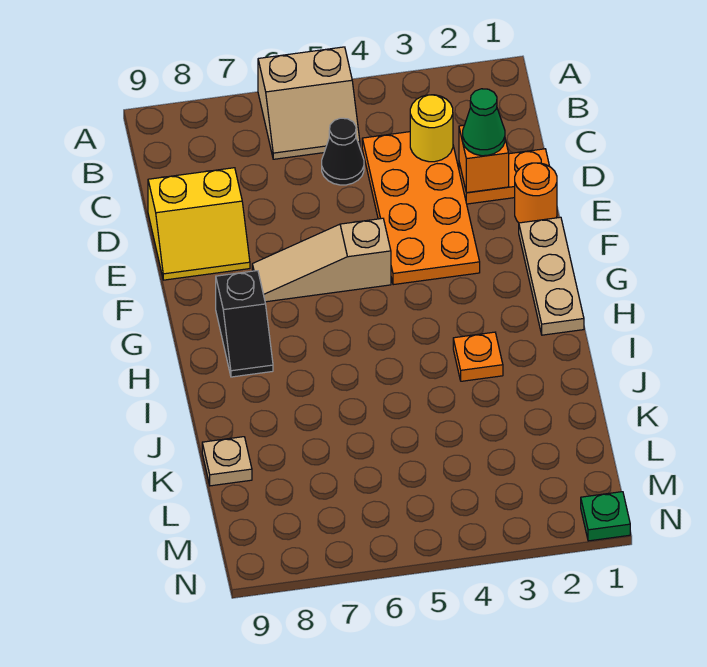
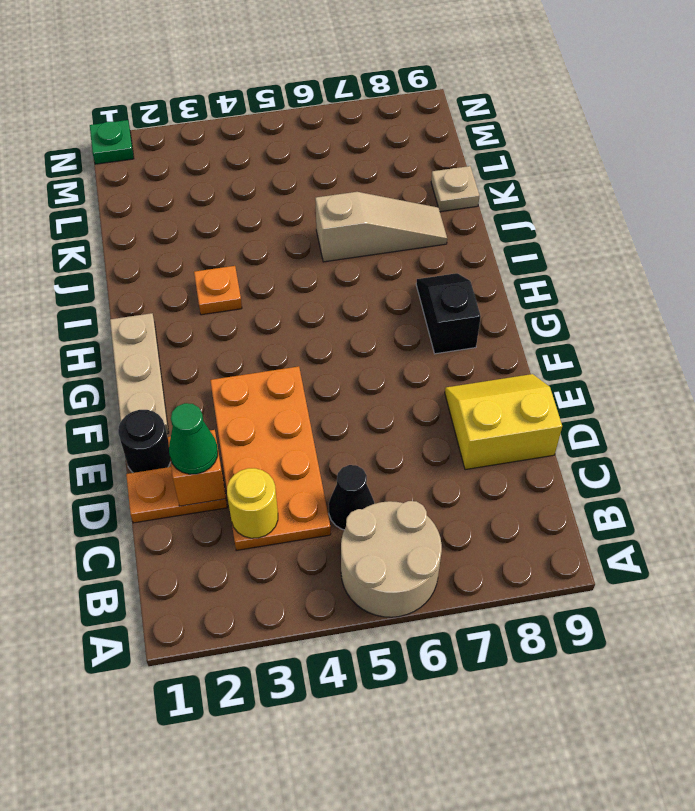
tan 2x2 slope [258,47,360,159] -> tan 2x2 round brick [341,501,442,617]
orange 1x1 round brick [515,163,557,223] -> black 1x1 round brick [118,410,171,473]
tan 1x3 slope [252,218,391,302] -> tan 1x3 slope moved to [315,192,447,262]

